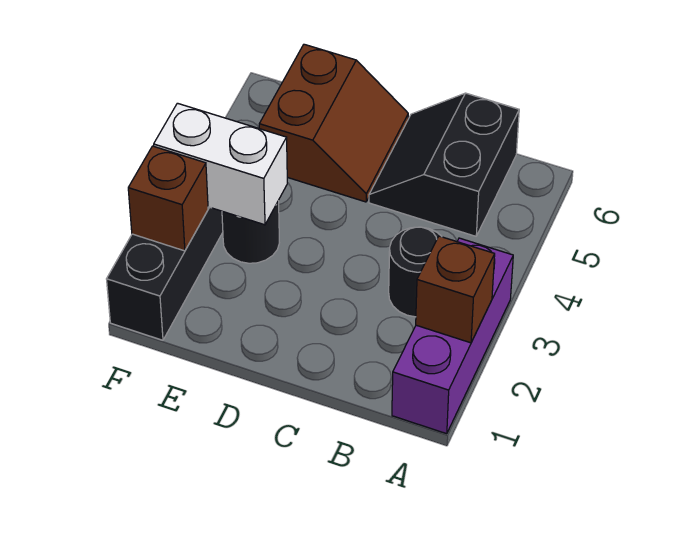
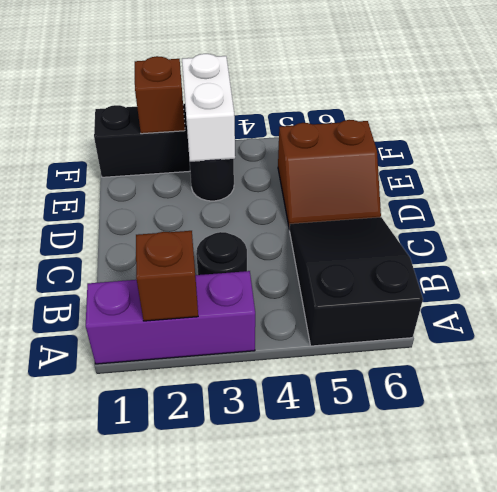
black 2x2 slope [369,93,519,236] -> black 2x3 slope [290,217,423,346]

